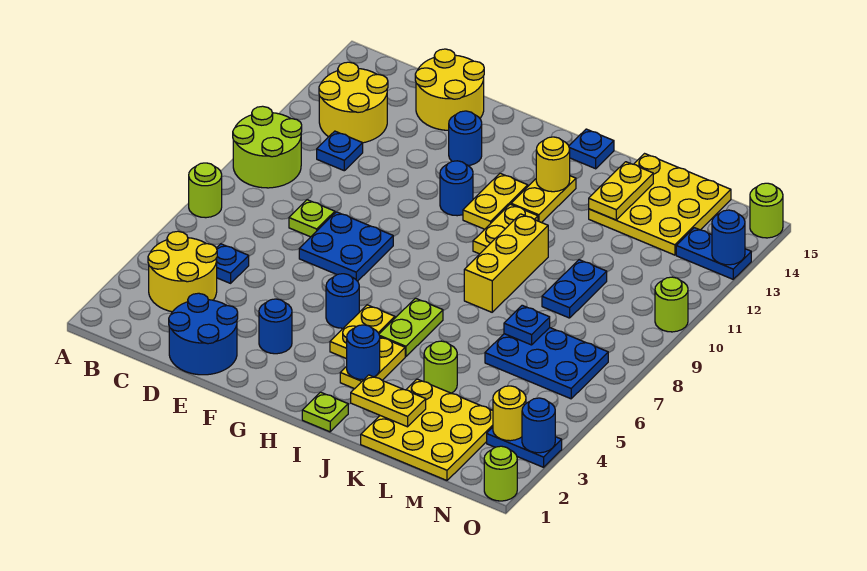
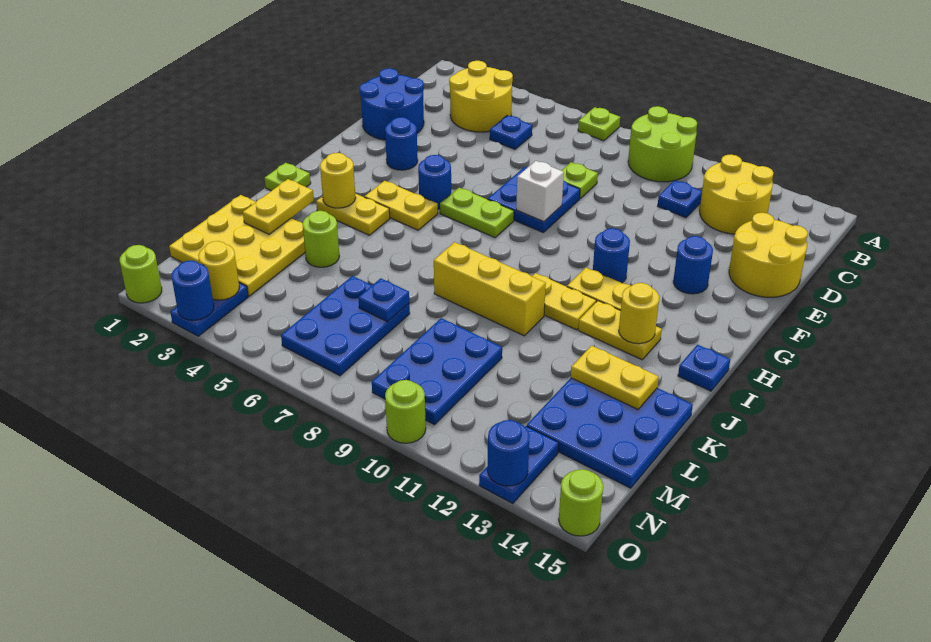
lime 1x1 round brick [189,163,222,218] -> lime 1x1 plate [578,107,620,141]
none -> white 1x1 brick [516,161,564,222]
blue 1x1 round brick [347,325,380,380] -> yellow 1x1 round brick [320,153,356,208]
lime 1x2 plate [379,298,443,357] -> lime 1x2 plate moved to [440,188,514,238]
yellow 3x3 plate [589,154,731,255] -> blue 3x3 plate [527,378,693,488]
blue 1x2 plate [542,260,607,318] -> blue 2x3 plate [372,318,502,425]

